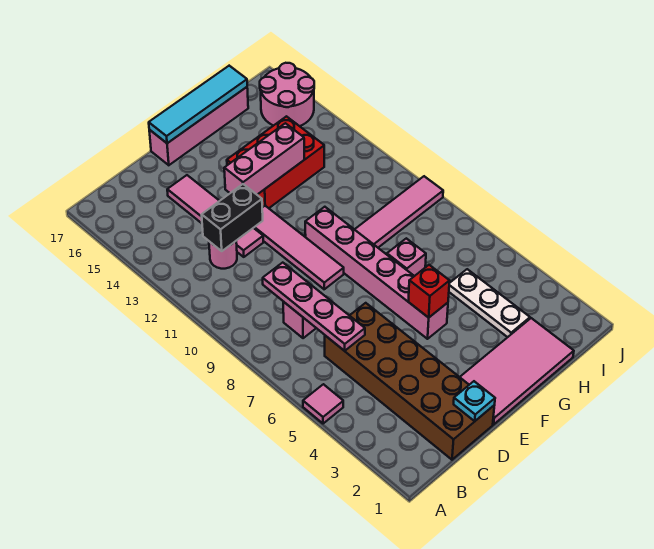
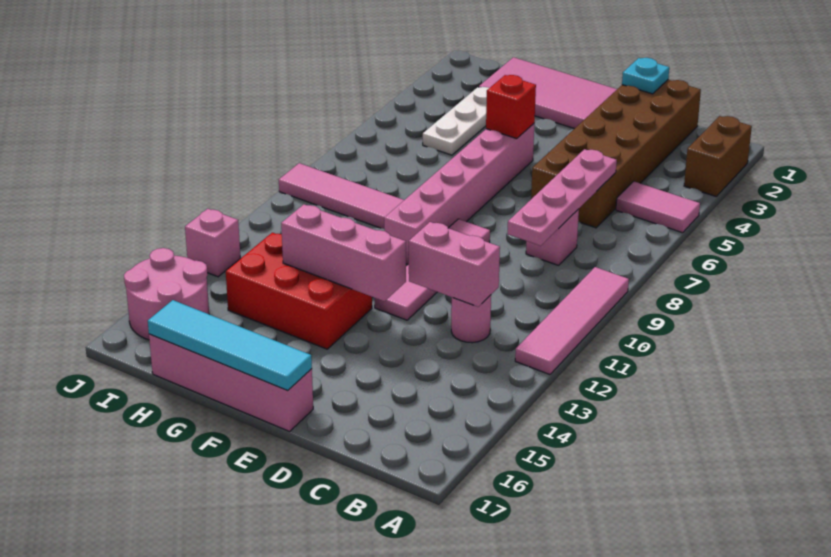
none -> brown 1x2 brick [684,116,752,196]
pink 1x1 tile [303,384,343,424] -> pink 1x2 tile [616,181,700,233]
black 1x2 brick [202,184,263,251] -> pink 1x2 brick [409,222,500,307]
pink 1x4 tile [167,175,263,257] -> pink 1x4 tile moved to [515,267,629,375]
pink 1x1 brick [387,238,426,276] -> pink 1x1 brick moved to [185,209,240,277]

